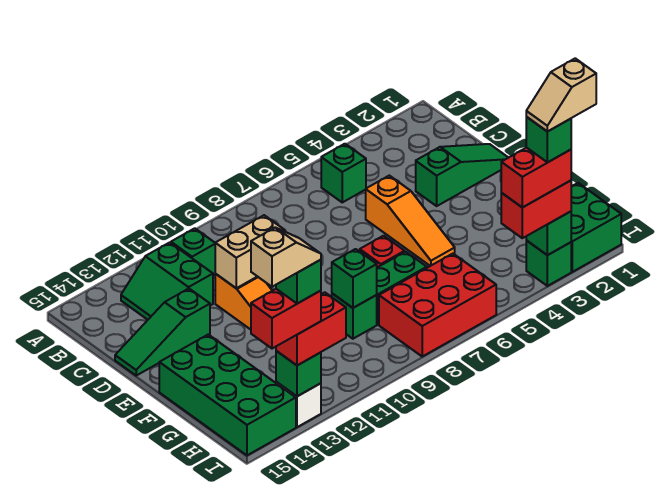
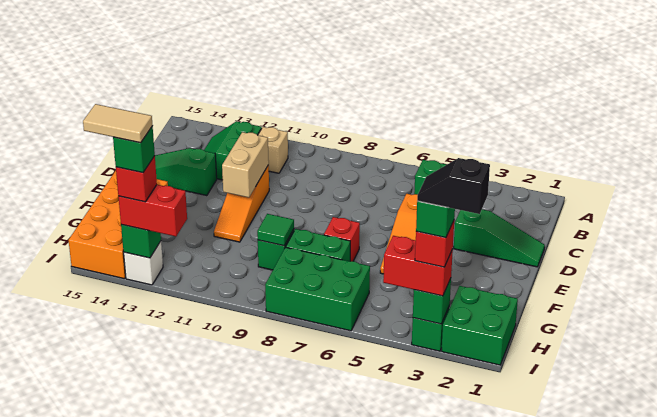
green 1x1 brick [171,228,215,275] -> tan 1x1 brick [258,127,288,173]
tan 1x2 brick [215,215,285,288] -> tan 1x2 brick turned to [222,132,269,198]
green 2x4 brick [159,335,296,455] -> orange 2x4 brick [69,171,168,279]
green 1x1 brick [332,249,377,308] -> green 1x1 tile [257,214,294,246]
red 2x3 brick [379,254,496,356] -> green 2x3 brick [265,247,370,331]
tan 1x2 slope [526,58,596,132] -> black 1x2 slope [417,158,490,214]
red 1x2 brick [501,148,571,208] -> red 1x1 brick [415,221,454,267]
red 1x2 brick [251,289,321,349] -> red 1x1 brick [116,156,157,202]
tan 1x2 slope [251,227,321,287] -> tan 1x2 tile [83,104,153,143]

